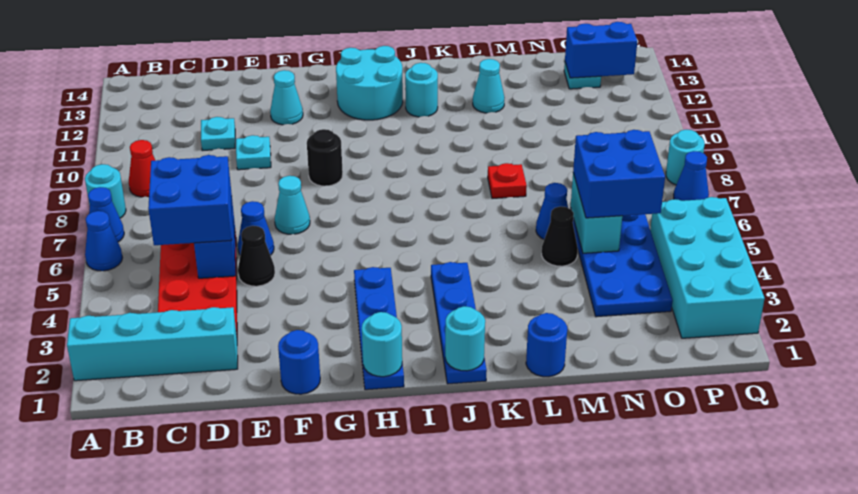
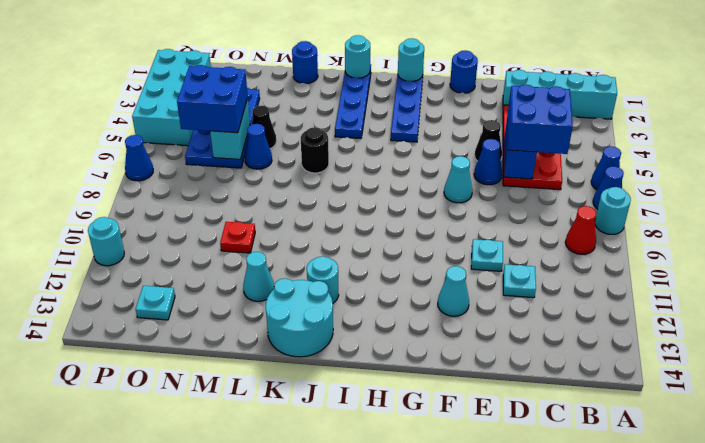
black 1x1 round brick [307,129,343,186] -> black 1x1 round brick moved to [301,127,329,173]
cyan 2x2 round brick [336,46,403,120] -> cyan 2x2 round brick moved to [266,278,333,357]
red 1x1 plate [488,163,527,198] -> red 1x1 plate moved to [220,222,255,253]
blue 1x2 brick [565,22,637,78] -> none
cyan 1x1 round brick [666,130,705,185] -> cyan 1x1 round brick moved to [88,217,124,266]

